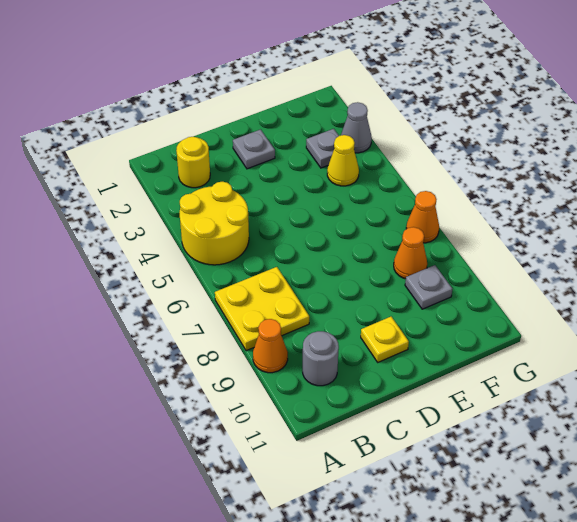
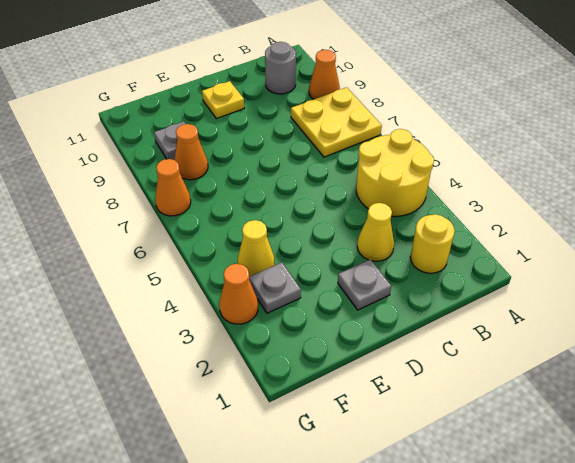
none -> yellow 1x1 cone [357,203,394,261]
grey 1x1 cone [341,102,372,153] -> orange 1x1 cone [219,264,258,324]

